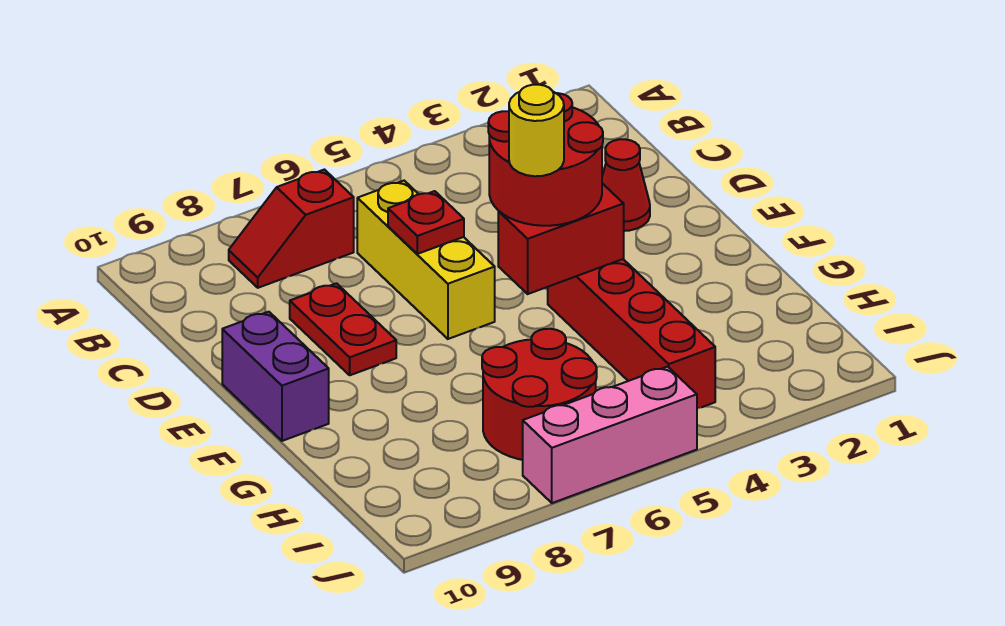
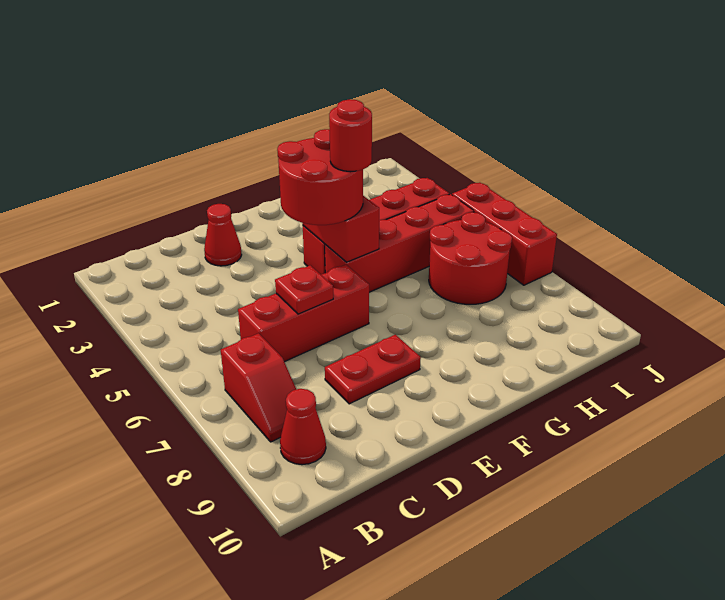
none -> red 1x1 cone [280,389,326,465]
yellow 1x3 brick [357,181,495,339] -> red 1x3 brick [238,265,369,362]
purple 1x2 brick [222,312,329,441] -> none
none -> red 1x4 brick [325,194,474,292]
yellow 1x1 round brick [509,85,564,176] -> red 1x1 round brick [329,99,372,172]
pink 1x3 brick [523,367,697,503] -> red 1x3 brick [452,183,557,285]

